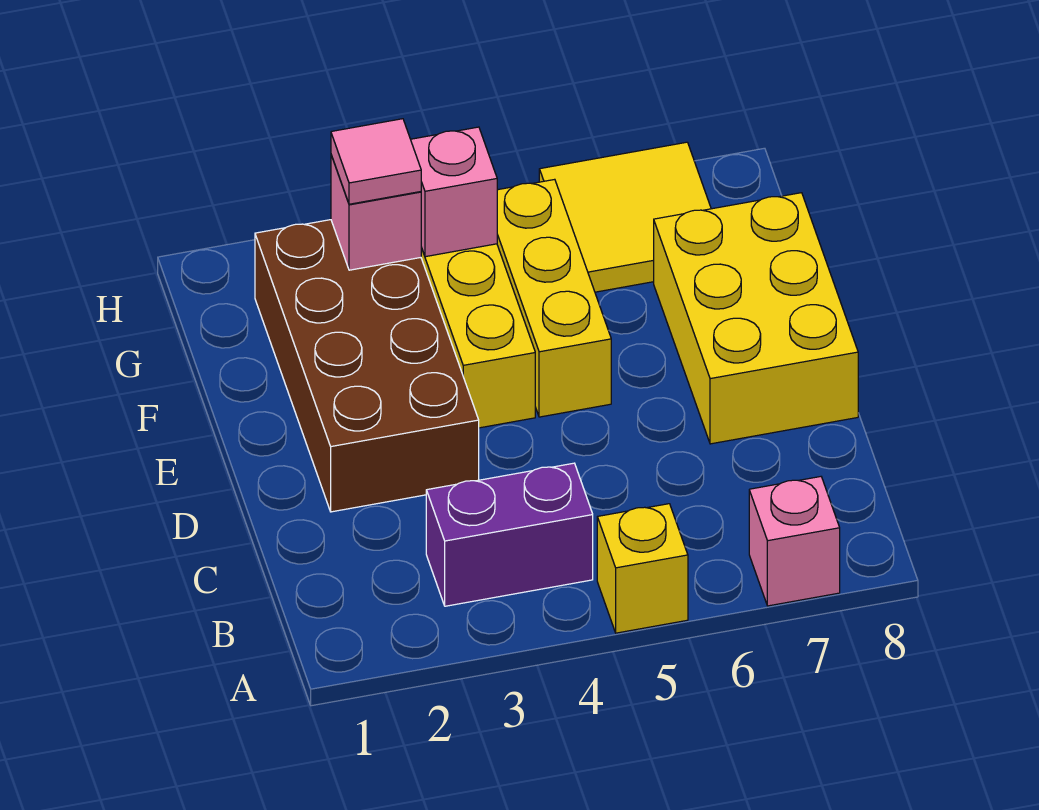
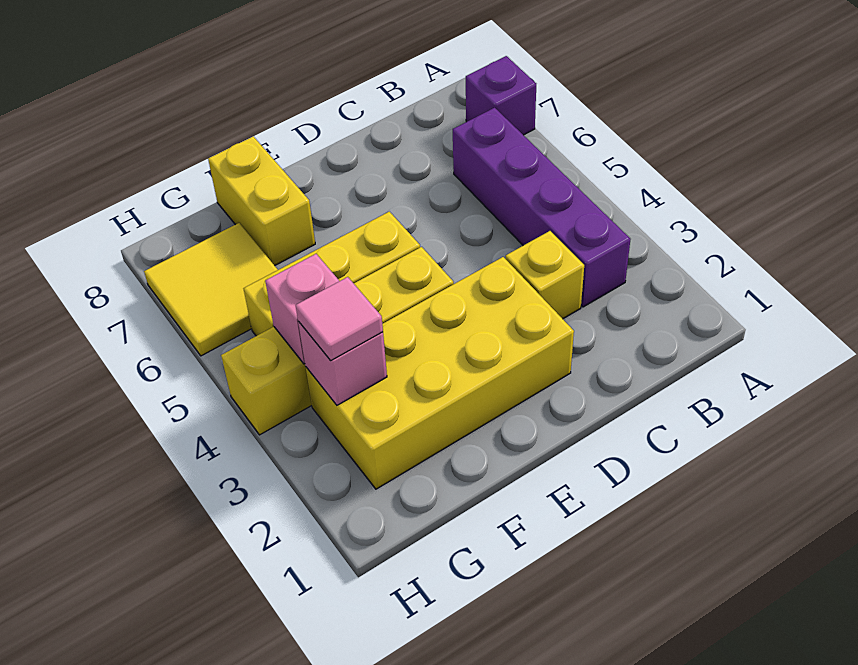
yellow 1x1 brick [597,504,688,633] -> yellow 1x1 brick moved to [506,231,584,319]
pink 1x1 brick [749,477,840,606] -> purple 1x1 brick [466,56,536,135]
purple 1x2 brick [426,463,593,606] -> purple 1x4 brick [453,108,631,307]
brown 2x4 brick [255,220,479,512] -> yellow 2x4 brick [306,257,574,489]
yellow 2x3 brick [654,193,858,444] -> yellow 1x2 brick [208,136,315,266]

